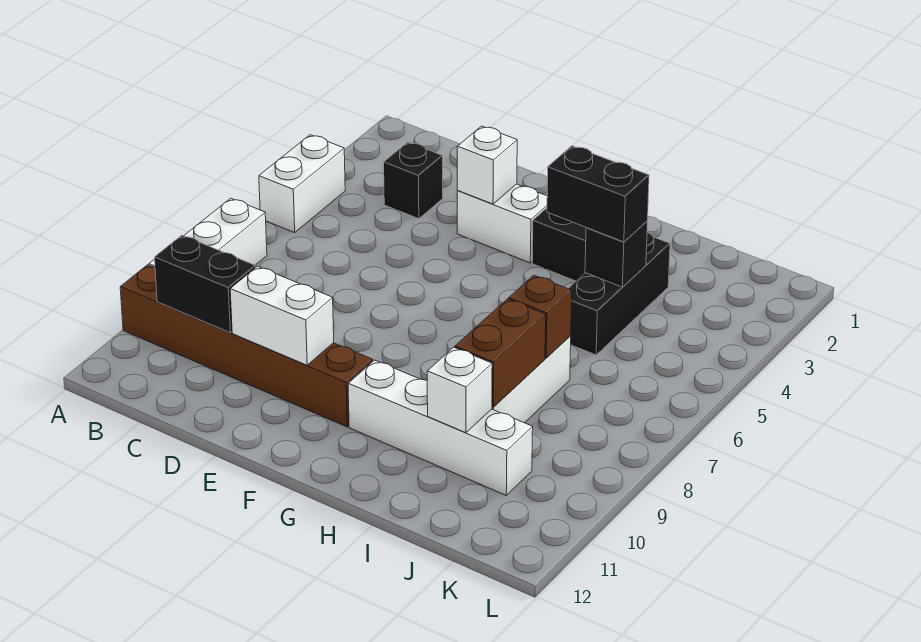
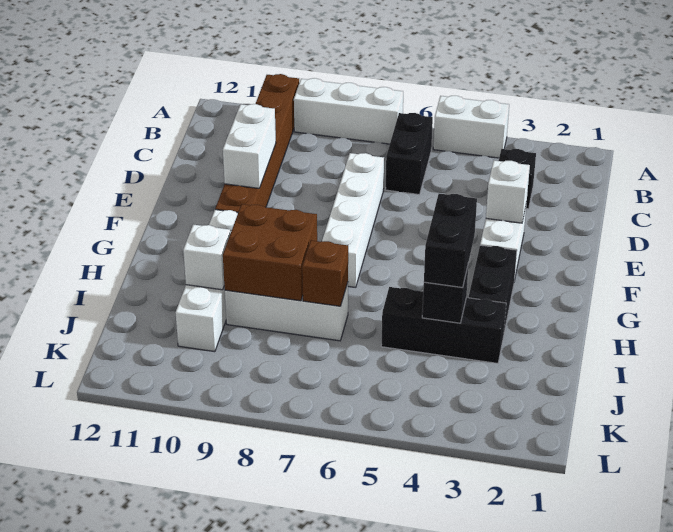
black 1x2 brick [155,235,256,333] -> black 1x2 brick moved to [386,113,433,194]
none -> white 1x4 brick [322,153,384,288]
brown 1x2 brick [455,299,546,407] -> brown 2x2 brick [223,204,317,301]

